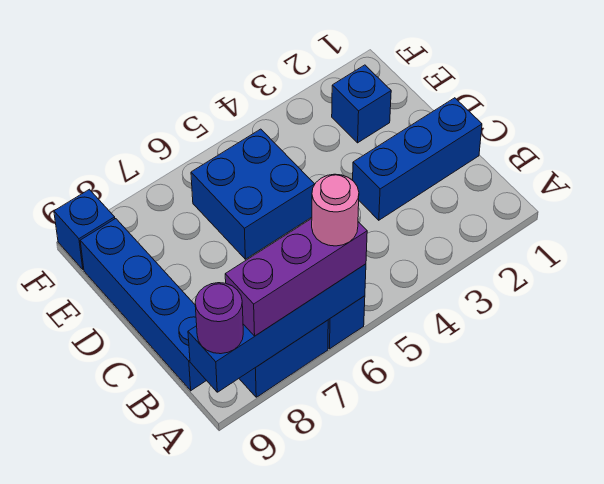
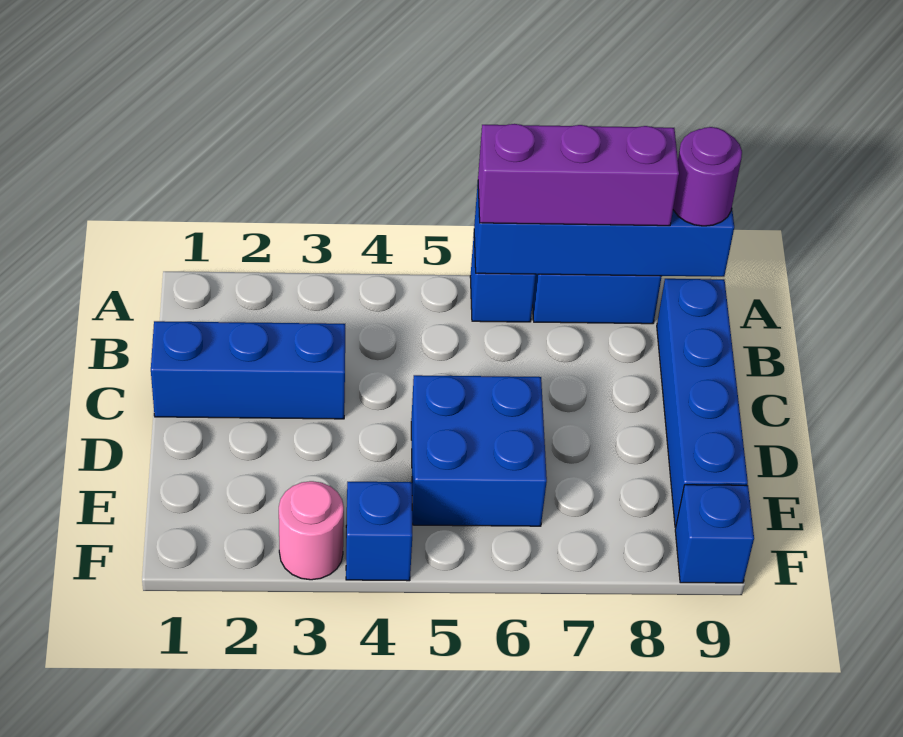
pink 1x1 round brick [312,174,359,246] -> pink 1x1 round brick moved to [279,481,344,580]
blue 1x1 brick [332,65,391,143] -> blue 1x1 brick moved to [346,482,412,581]

